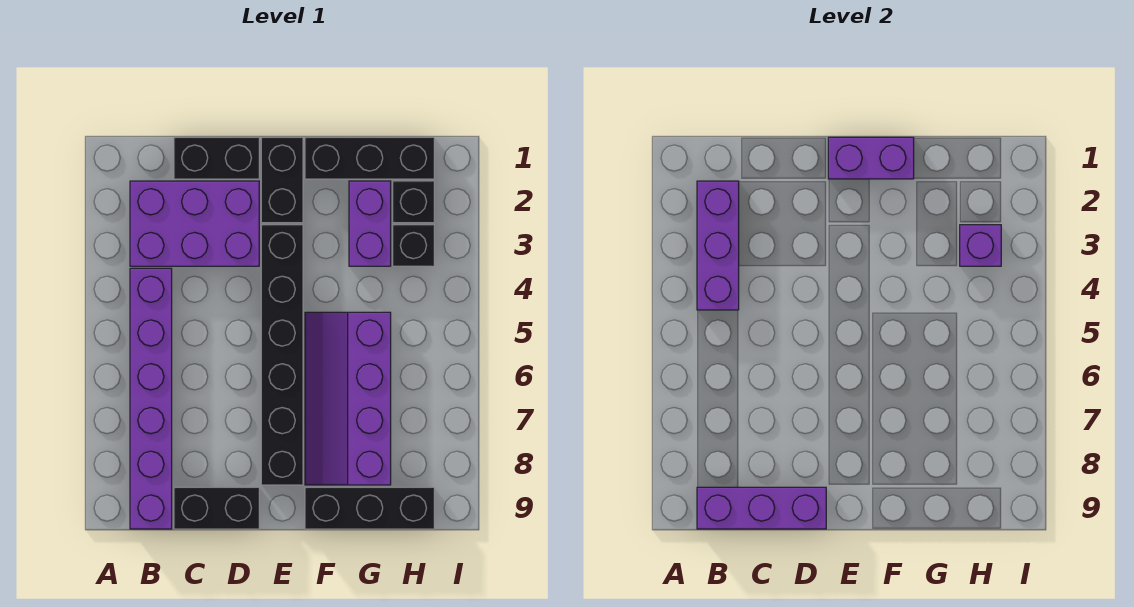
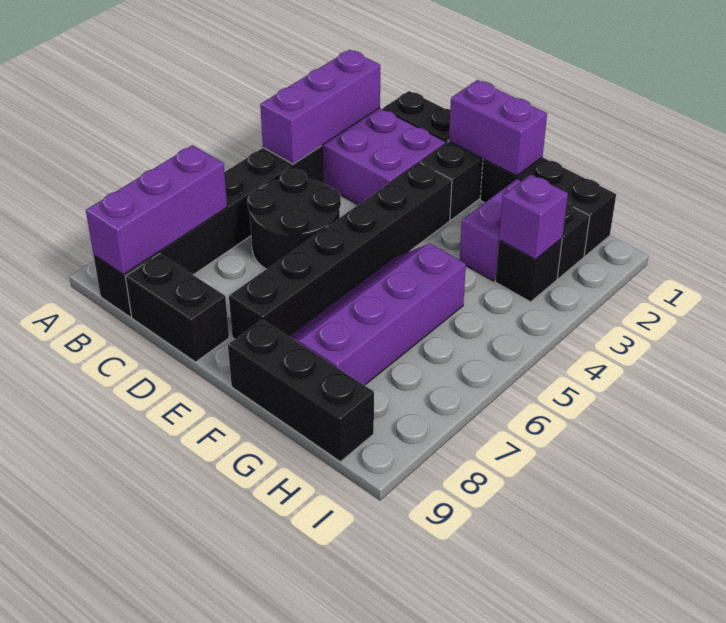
purple 1x6 brick [130,268,172,529] -> black 1x6 brick [94,146,323,317]
purple 1x3 brick [697,487,826,529] -> purple 1x3 brick turned to [86,145,227,275]
none -> black 2x2 round brick [247,169,341,269]

